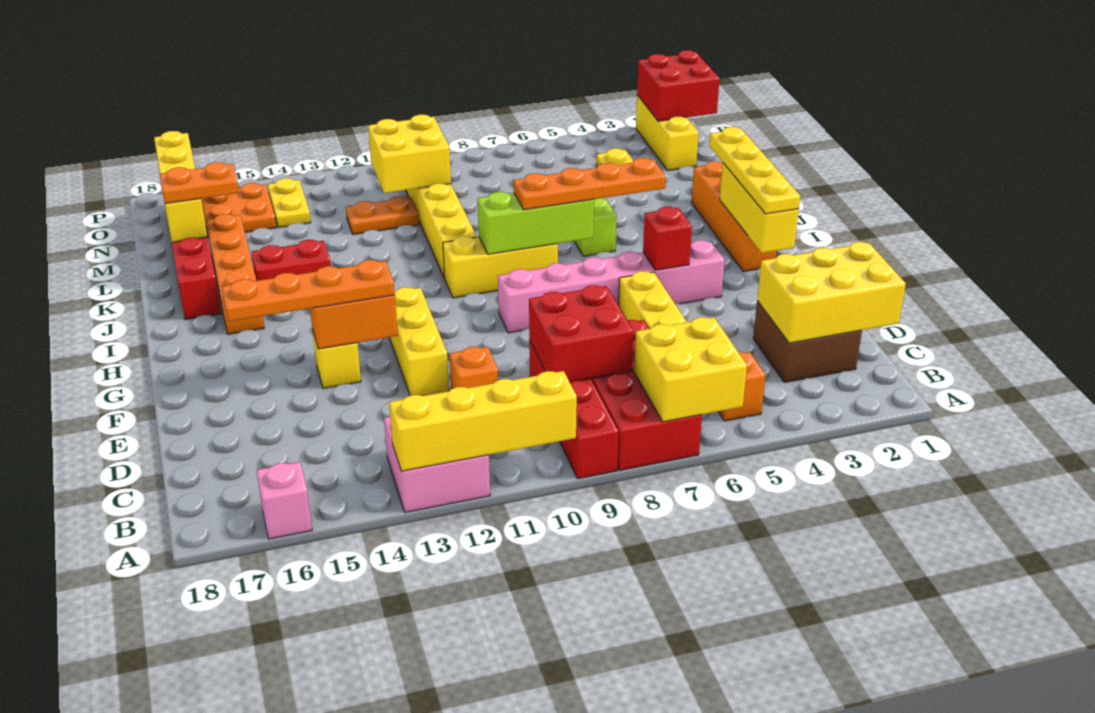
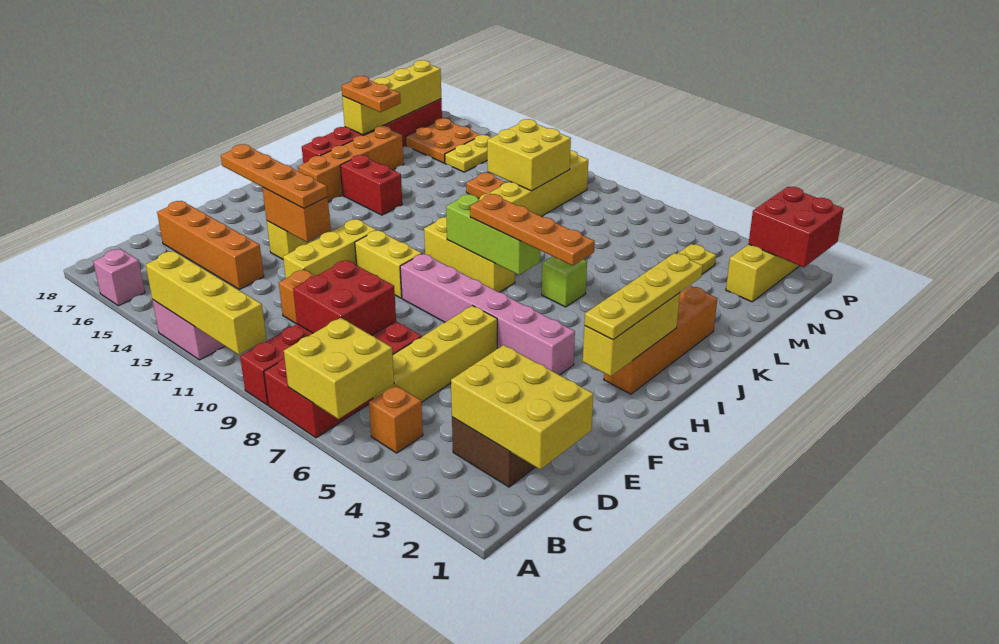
none -> orange 1x4 brick [157,201,264,290]
red 1x1 brick [643,207,692,270] -> none
none -> yellow 1x2 brick [355,230,422,298]

